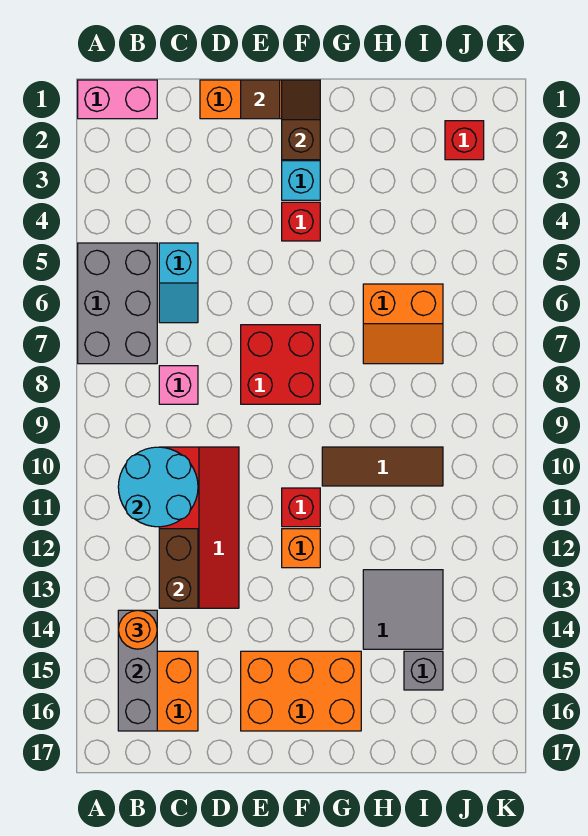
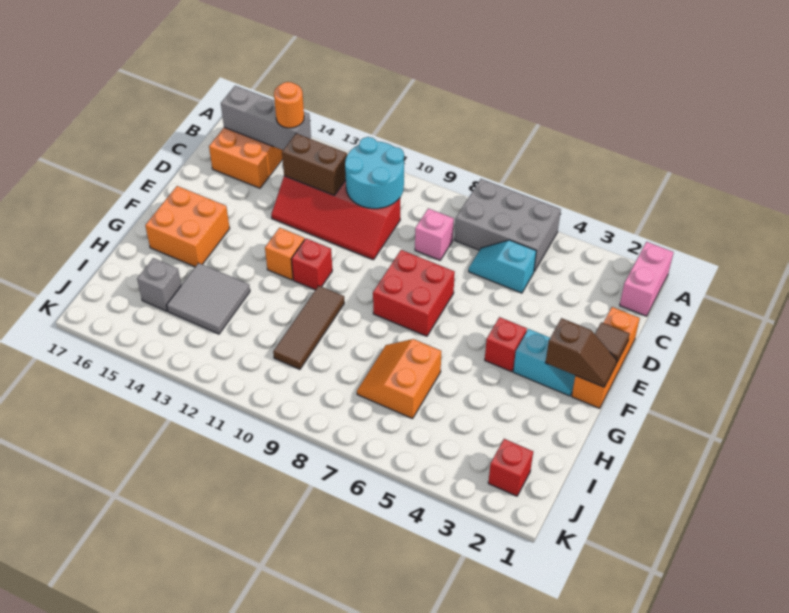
orange 2x3 brick [241,651,361,731] -> orange 2x2 brick [145,186,230,267]

